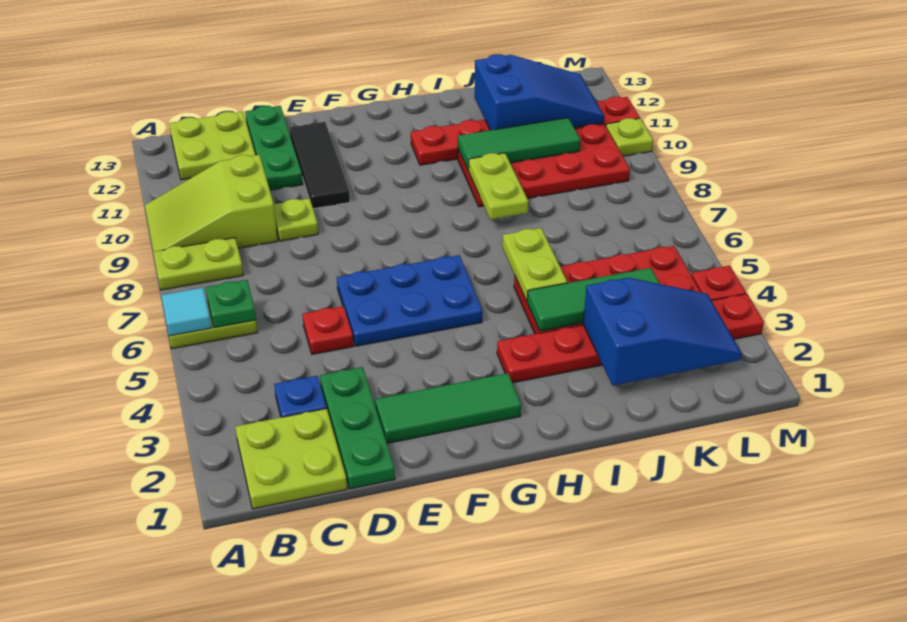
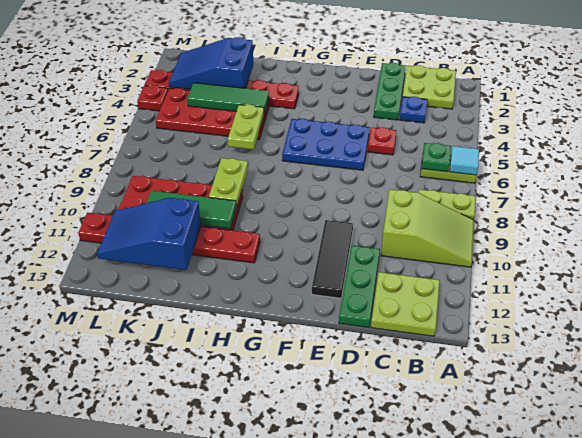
lime 1x1 plate [274,198,318,241] -> none
green 1x3 tile [375,373,521,443] -> none
lime 1x1 plate [606,118,653,156] -> none

